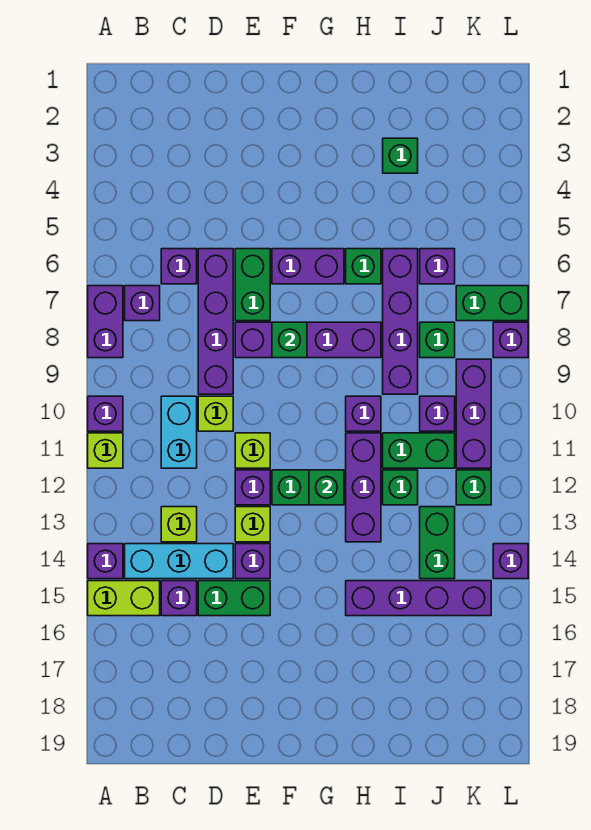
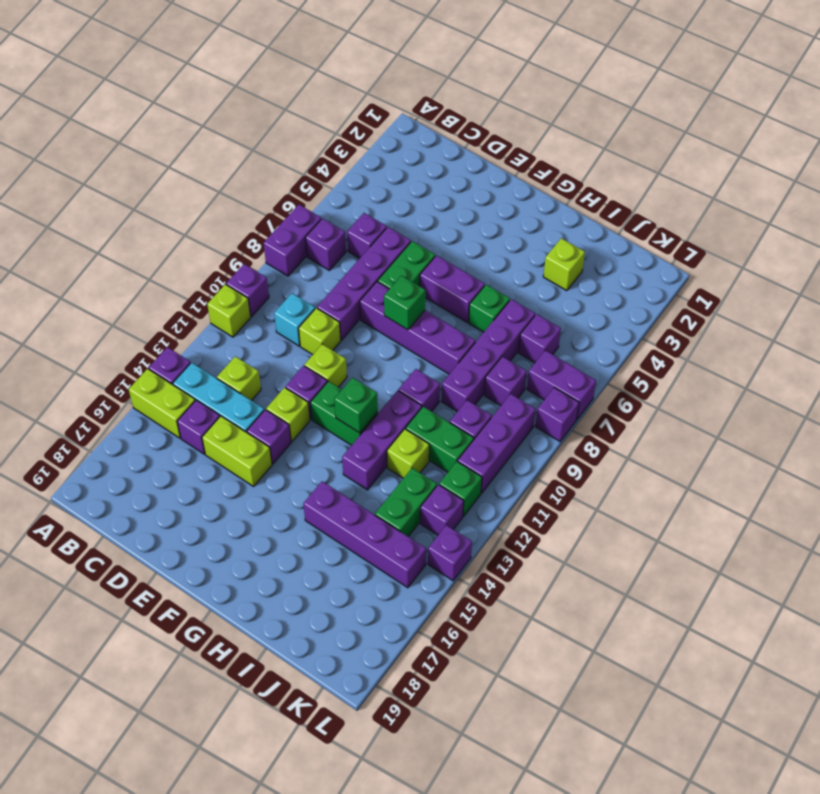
cyan 1x2 brick [161,396,197,468] -> cyan 1x1 brick [274,293,315,346]
green 1x2 brick [198,581,270,616] -> lime 1x2 brick [202,416,272,486]
green 1x1 brick [383,138,418,173] -> lime 1x1 brick [543,238,585,291]
green 1x1 brick [383,470,418,505] -> lime 1x1 brick [387,429,429,478]
green 1x1 brick [420,322,455,358] -> purple 1x1 brick [484,356,527,406]
green 1x2 brick [456,286,528,321] -> purple 1x2 brick [527,350,596,419]
none -> purple 1x1 brick [420,485,464,535]

